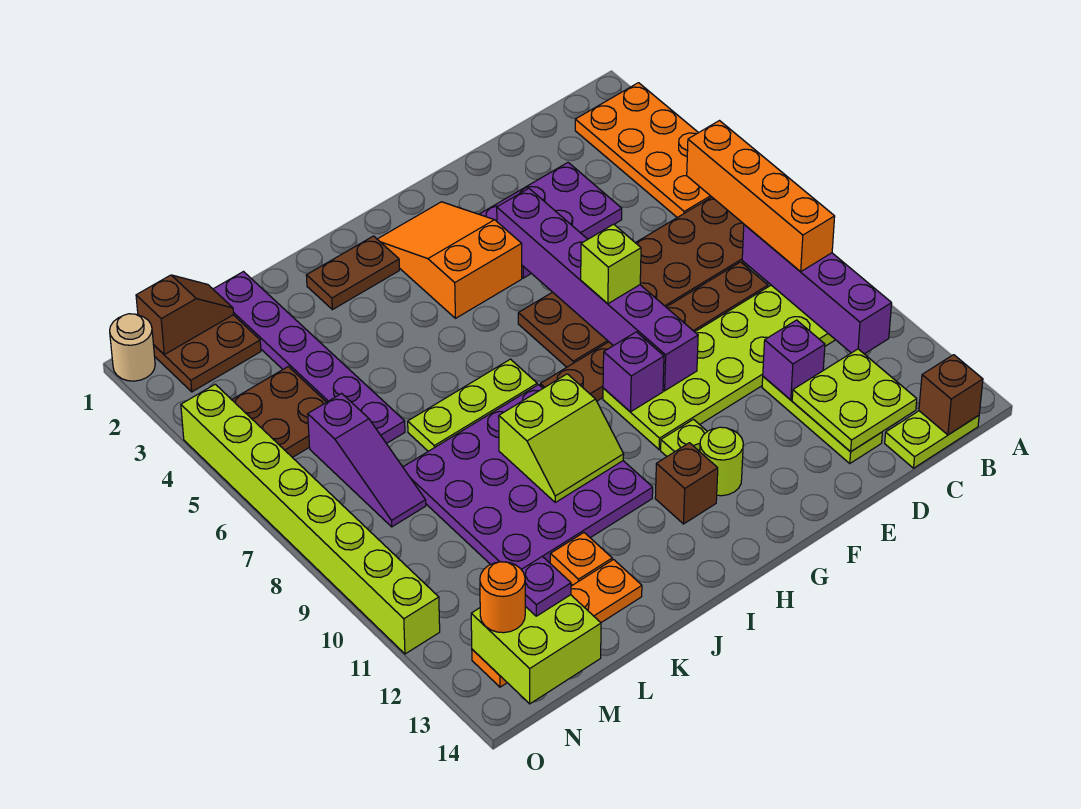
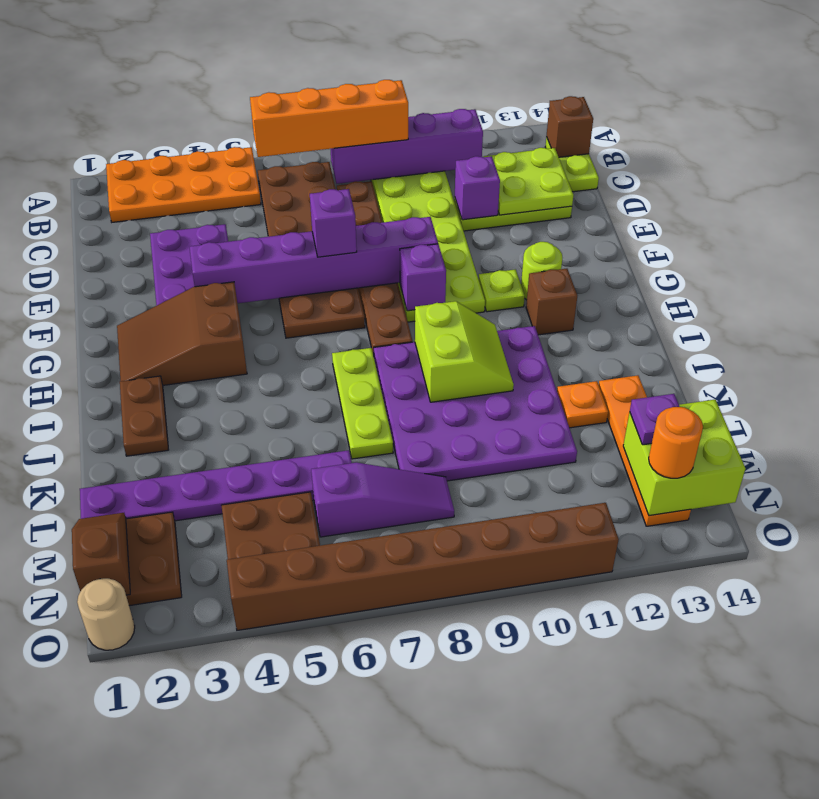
lime 1x1 brick [581,224,641,304] -> purple 1x1 brick [310,189,357,257]
orange 2x3 slope [378,202,522,318] -> brown 2x3 slope [117,282,247,385]
lime 1x8 brick [181,384,440,654] -> brown 1x8 brick [227,503,619,630]

